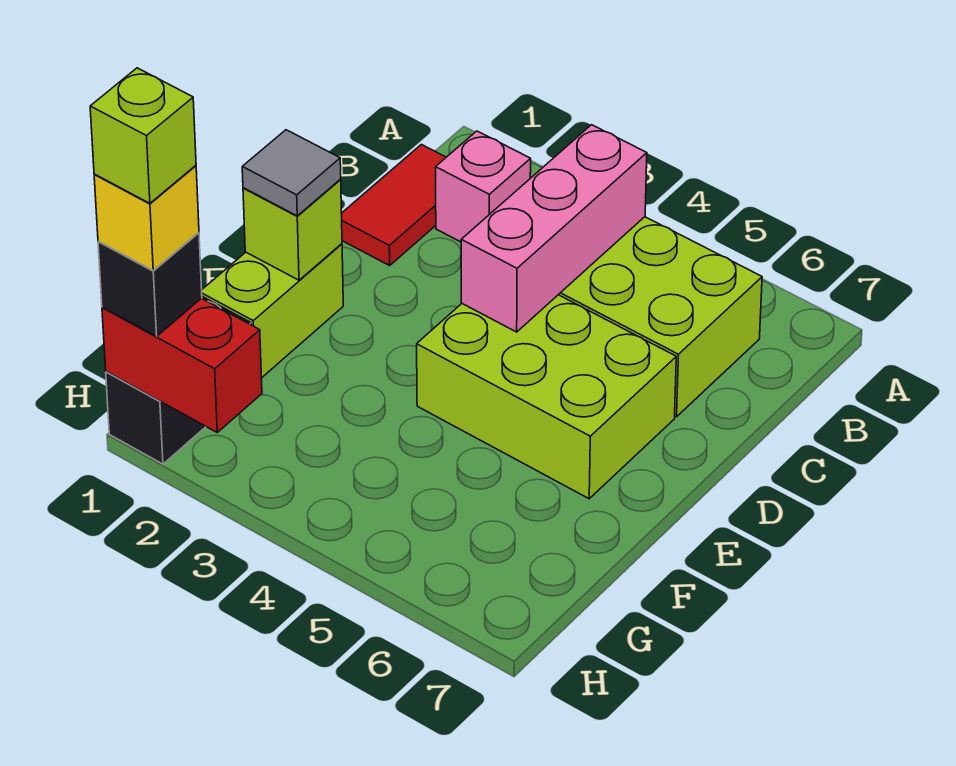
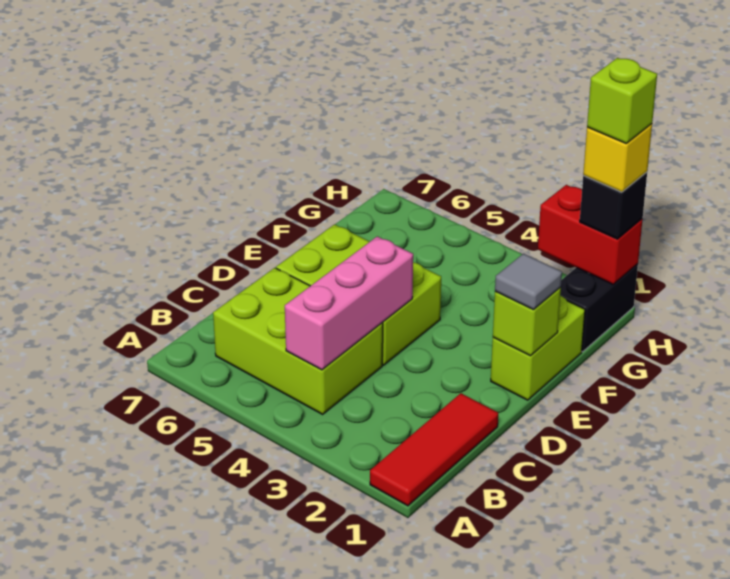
red 1x2 tile [342,145,446,266] -> red 1x3 tile [370,393,498,506]
pink 1x1 brick [436,131,531,242] -> none

